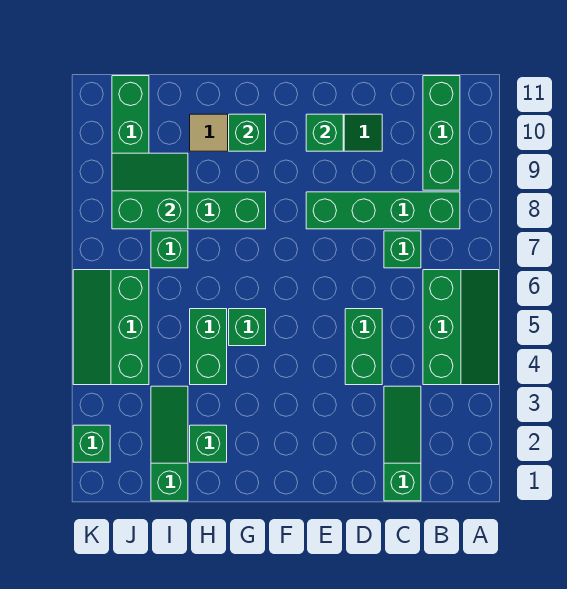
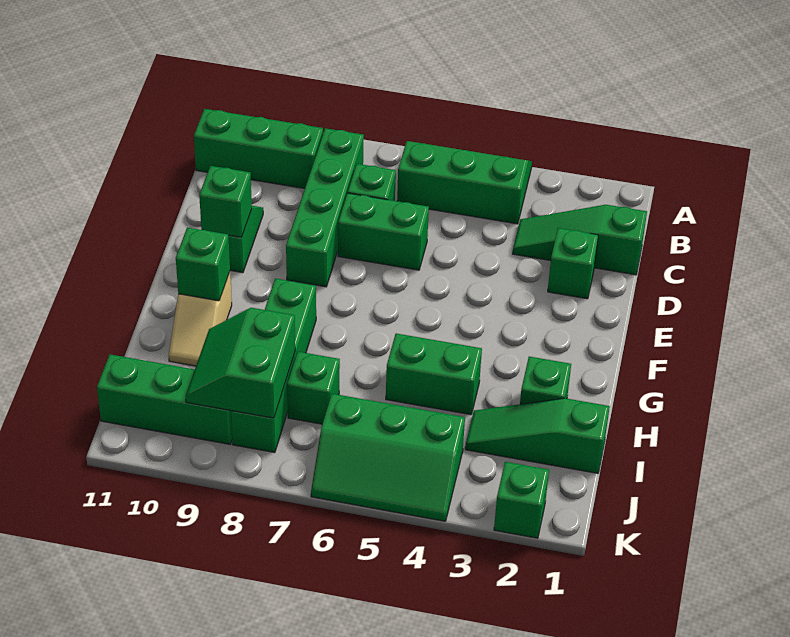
green 1x2 brick [345,309,382,385] -> green 1x2 brick moved to [338,193,429,270]
green 1x1 brick [229,309,266,346] -> green 1x1 brick moved to [548,228,598,299]

